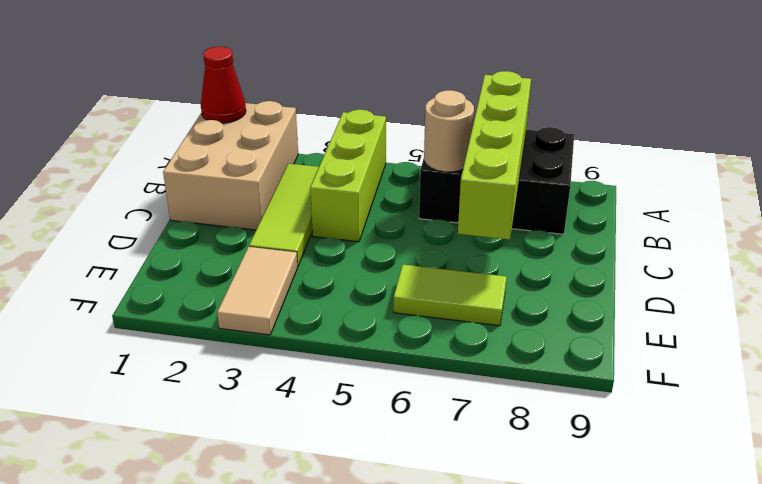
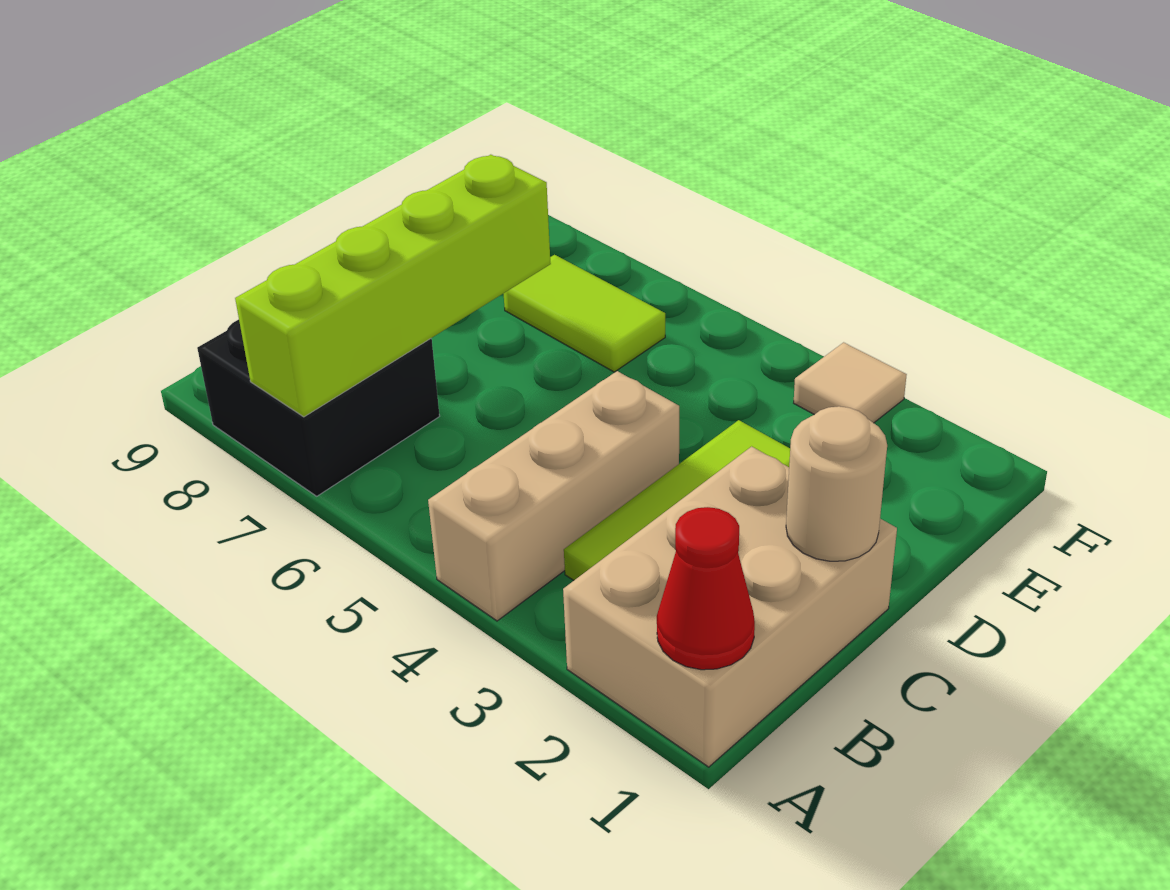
lime 1x3 brick [310,110,386,242] -> tan 1x3 brick [428,371,679,621]
black 2x3 brick [419,127,574,234] -> black 2x2 brick [197,320,440,496]
tan 1x1 round brick [424,90,474,172] -> tan 1x1 round brick moved to [786,406,887,561]
tan 1x2 tile [217,247,298,335] -> tan 1x1 tile [794,342,907,423]

